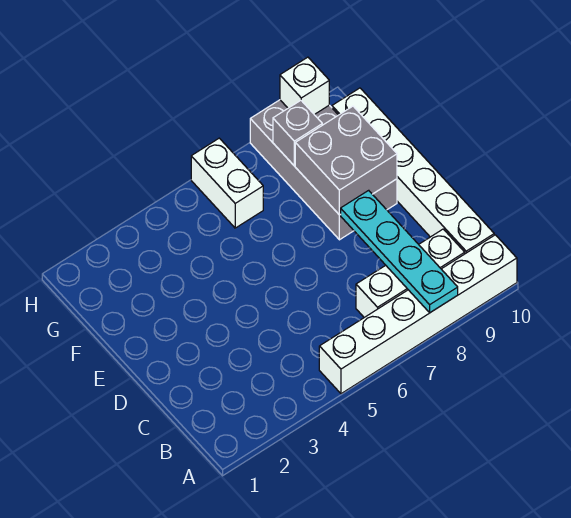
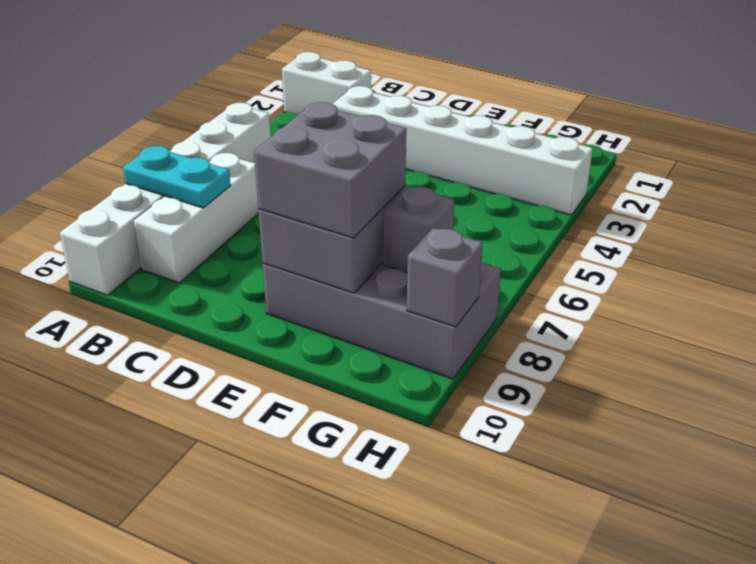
cyan 1x4 plate [340,190,458,313] -> cyan 1x2 plate [123,146,231,208]
white 1x6 brick [332,88,494,254] -> white 1x6 brick moved to [333,86,593,215]
none -> grey 2x2 brick [254,102,406,238]
white 1x2 brick [191,138,263,228] -> white 1x2 brick moved to [282,52,371,115]
white 1x1 brick [280,57,329,115] -> grey 1x1 brick [407,228,482,327]

